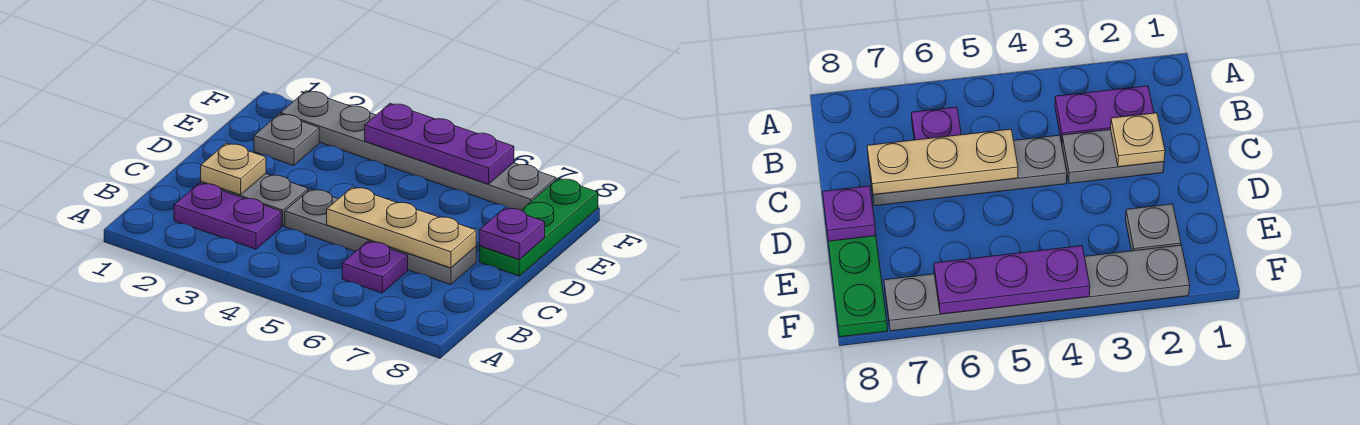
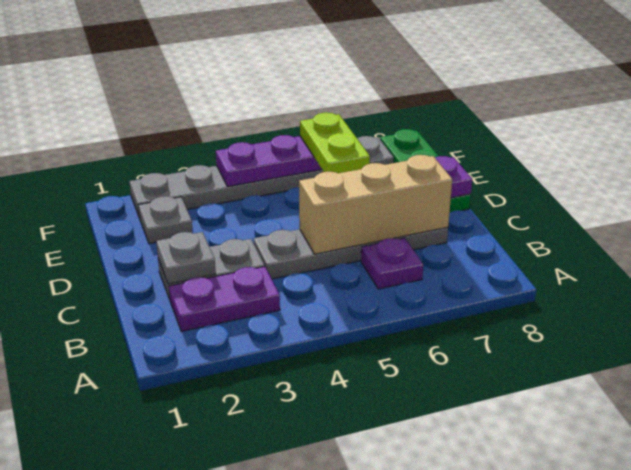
tan 1x1 plate [201,143,266,195] -> grey 1x1 plate [156,232,216,284]
tan 1x3 plate [327,187,476,268] -> tan 1x3 brick [299,155,452,254]
none -> lime 1x2 plate [300,113,370,173]

